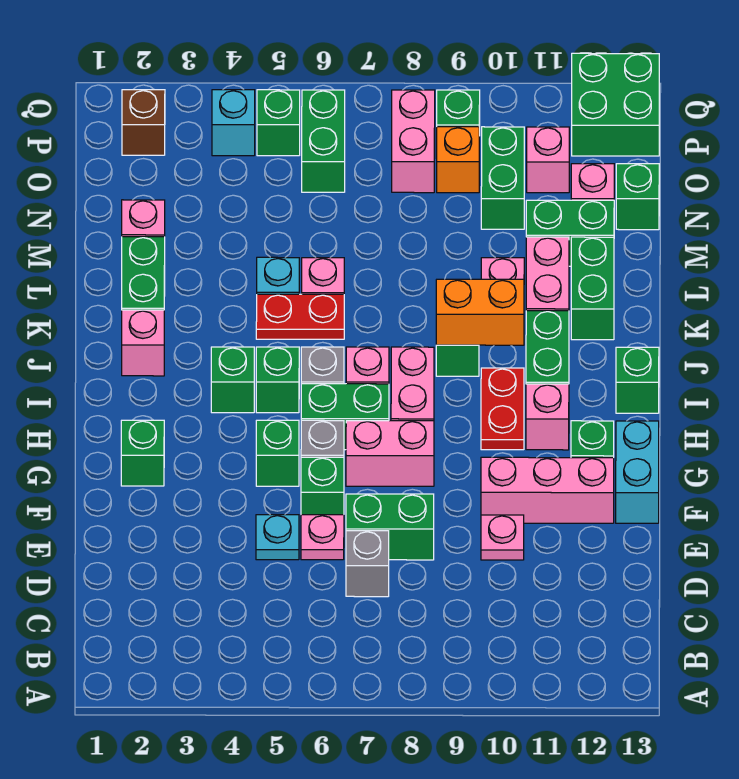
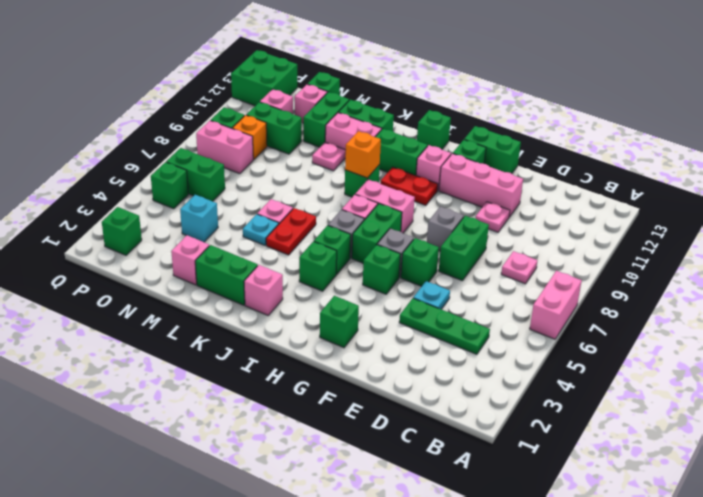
none -> green 1x3 plate [399,298,490,354]
grey 1x1 brick [346,531,389,597] -> grey 1x1 brick moved to [427,206,464,251]
pink 1x1 plate [301,515,344,560] -> pink 1x1 plate moved to [501,251,537,284]
pink 1x3 brick [481,457,614,523] -> pink 1x3 brick turned to [439,153,523,217]
cyan 1x2 brick [616,421,659,523] -> green 1x2 brick [464,126,521,174]
pink 1x2 brick [346,421,434,486] -> pink 1x2 brick moved to [530,271,582,339]
orange 1x2 brick [436,279,524,345] -> orange 1x1 brick [345,131,381,178]
brown 1x1 brick [122,90,165,155] -> green 1x1 brick [102,207,142,255]
cyan 1x1 brick [212,90,255,156] -> cyan 1x1 brick moved to [180,195,218,242]

